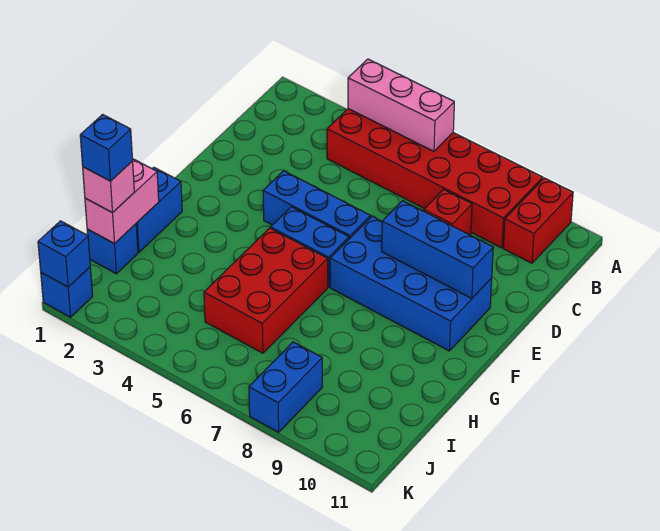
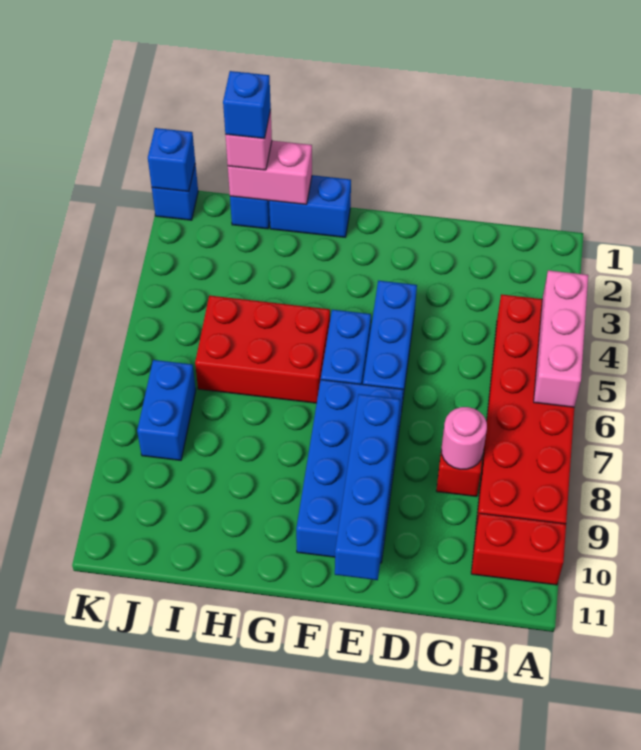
none -> pink 1x1 round brick [441,407,487,469]
blue 1x3 brick [382,201,493,298] -> blue 1x4 brick [335,394,400,580]
blue 1x2 brick [249,342,322,432] -> blue 1x2 brick turned to [137,360,196,460]

